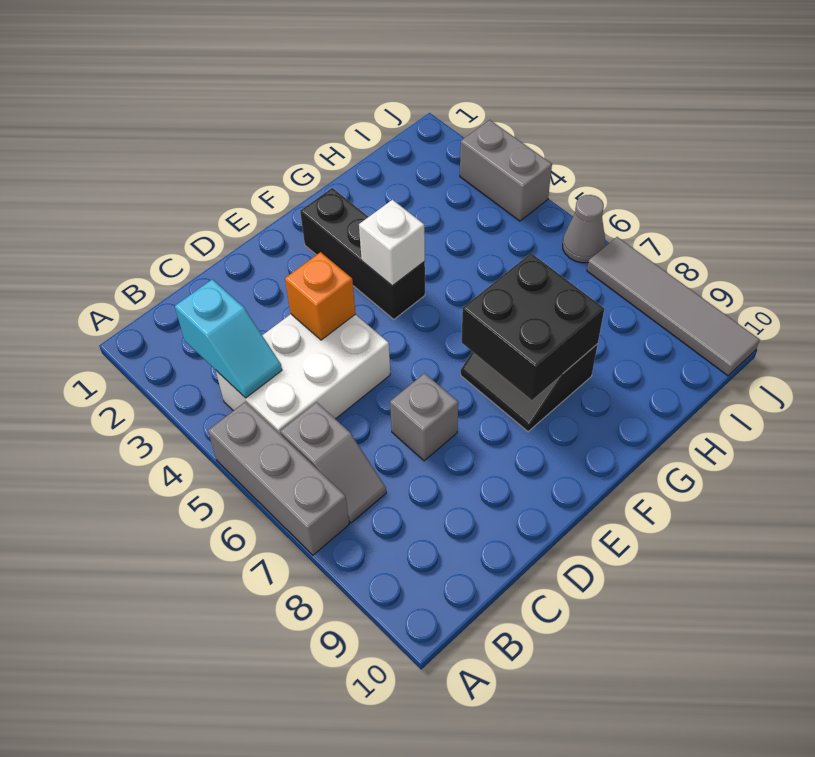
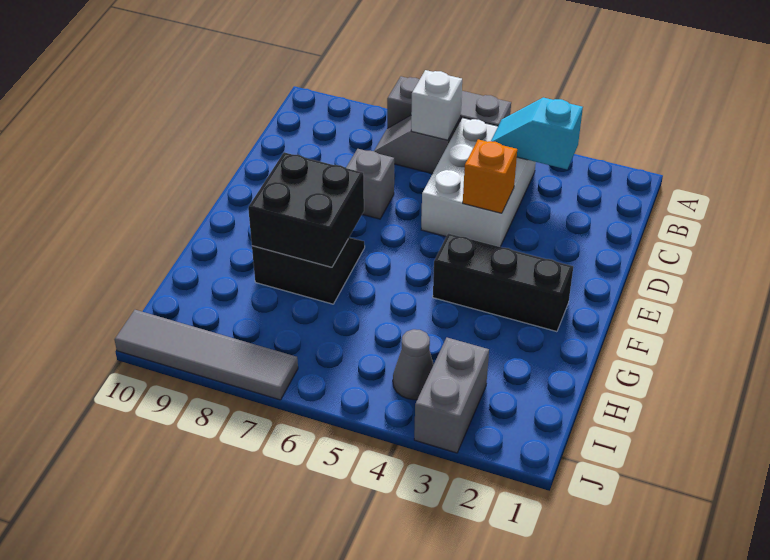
white 1x1 brick [359,200,425,286] -> white 1x1 brick moved to [411,70,462,140]
grey 1x2 brick [460,120,552,221] -> grey 1x2 brick turned to [414,338,489,453]
grey 1x1 cone [563,195,606,263] -> grey 1x1 cone moved to [393,329,434,400]

